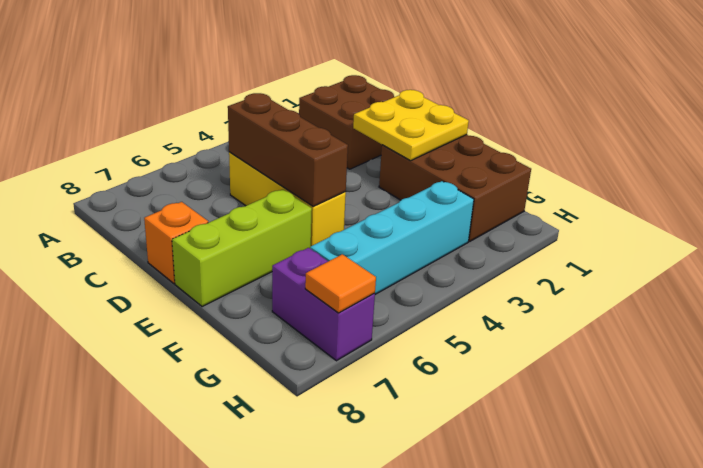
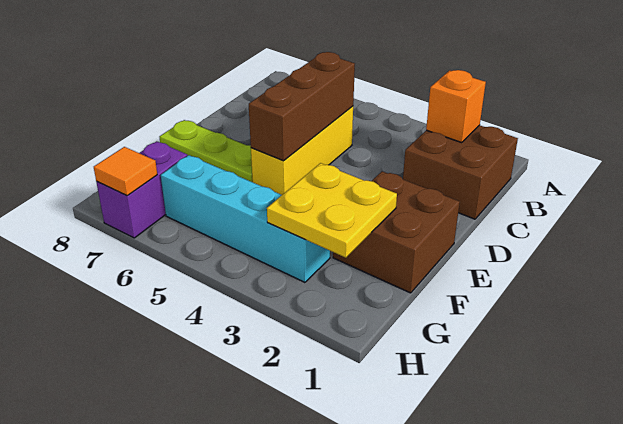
yellow 2x2 plate [353,90,469,161] -> yellow 2x2 plate moved to [267,163,397,258]
orange 1x1 brick [144,202,208,283] -> orange 1x1 brick moved to [426,70,486,143]
brown 2x3 brick [379,135,531,242] -> brown 2x2 brick [333,171,460,293]
lime 1x3 brick [172,190,312,307] -> lime 1x3 plate [160,120,253,182]

